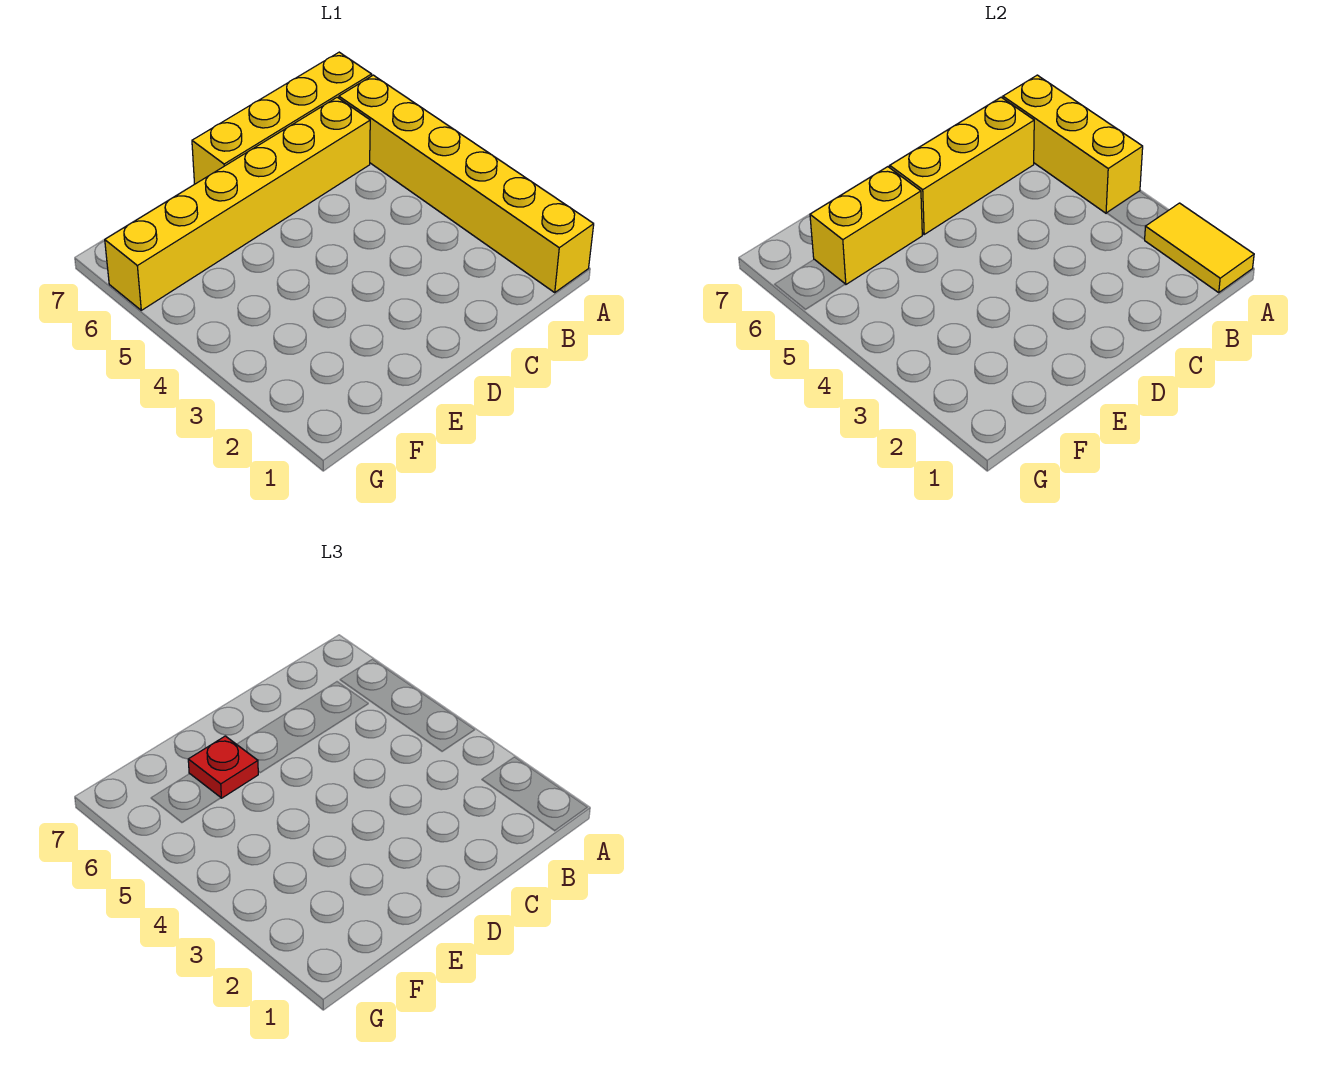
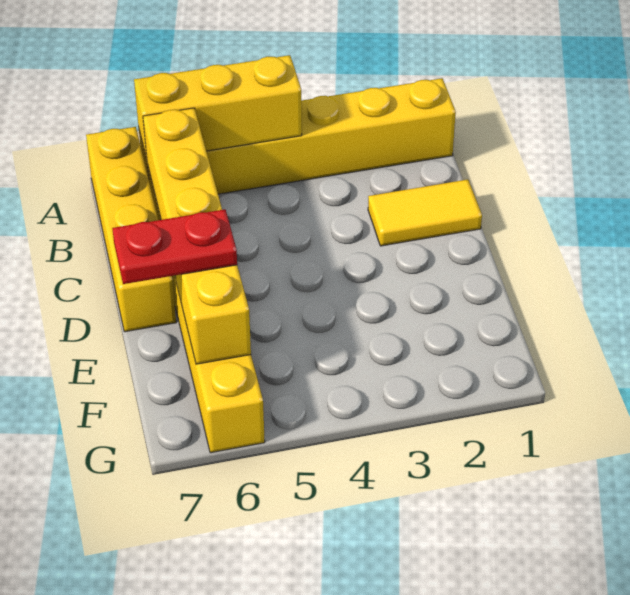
yellow 1x2 tile [1144,203,1254,292] -> yellow 1x2 tile moved to [368,179,482,246]
red 1x1 plate [188,736,258,798] -> red 1x2 plate [112,209,237,284]

